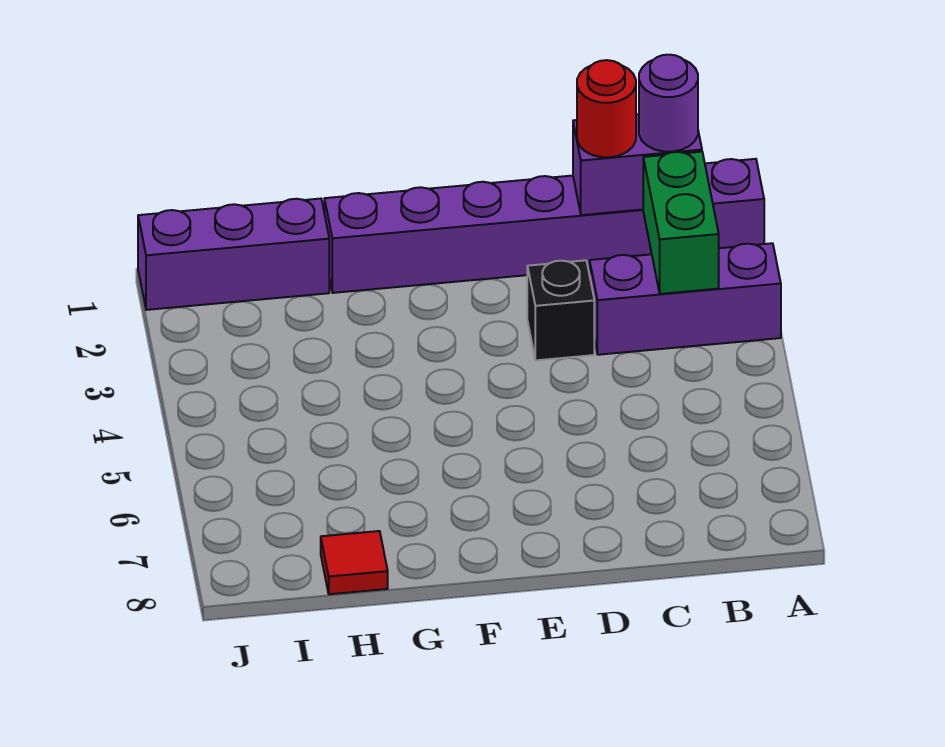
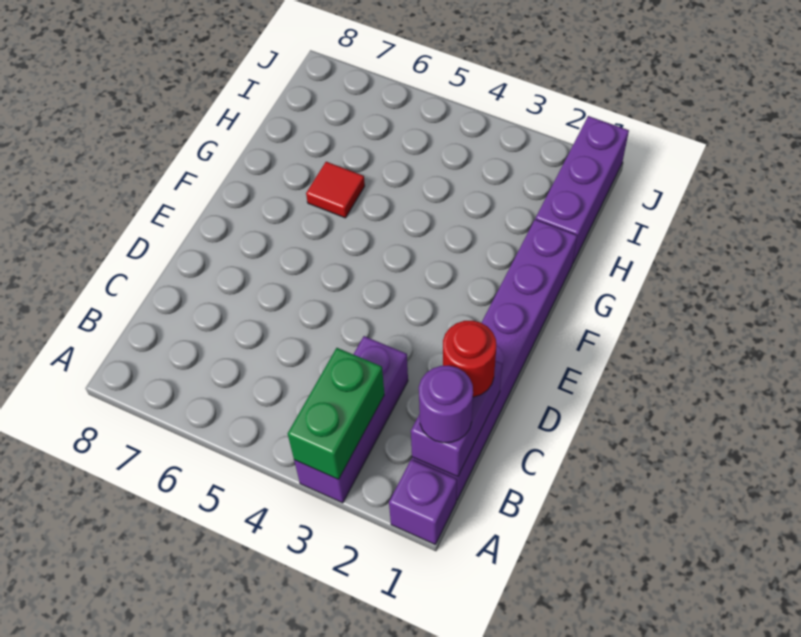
green 1x2 brick [643,152,719,294] -> green 1x2 brick turned to [288,348,384,479]
black 1x1 brick [527,260,594,360] -> none
red 1x1 tile [321,531,388,594] -> red 1x1 tile moved to [306,162,365,218]

